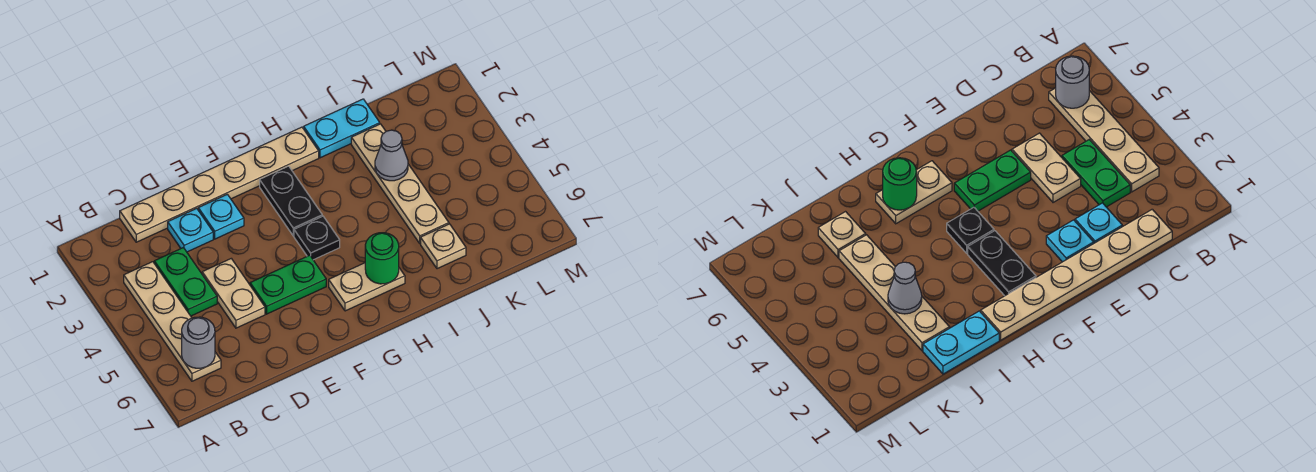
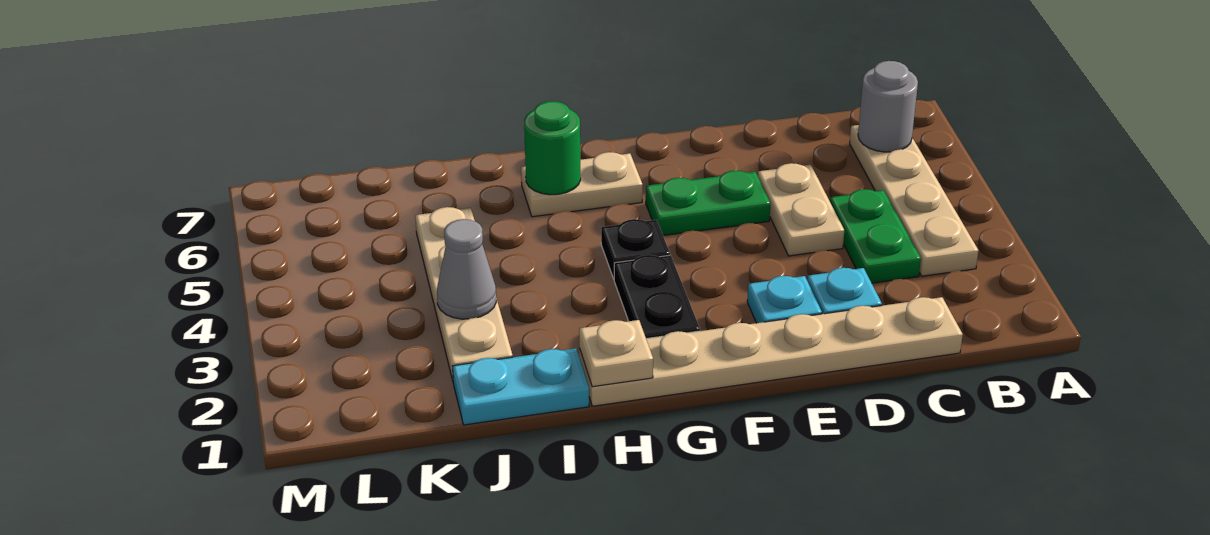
tan 1x1 plate [421,224,466,269] -> tan 1x1 plate moved to [579,320,653,387]

